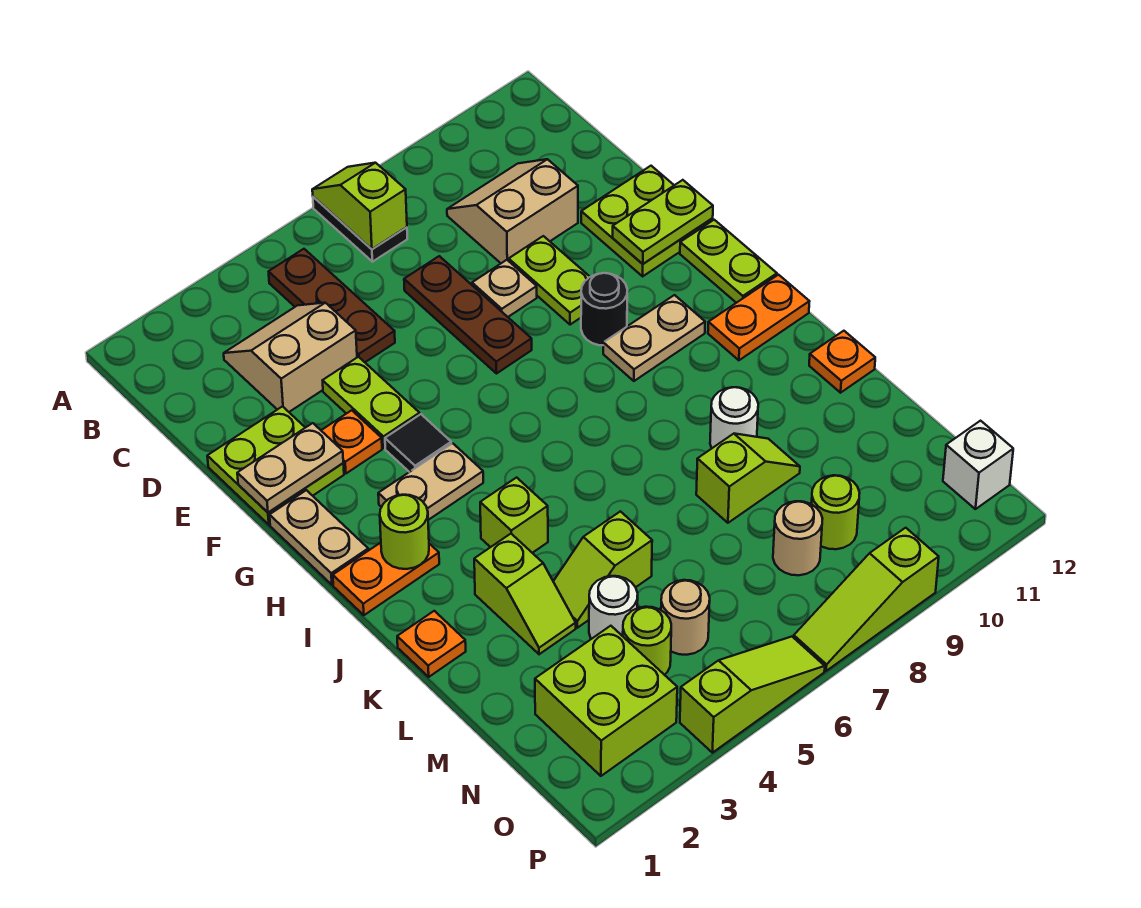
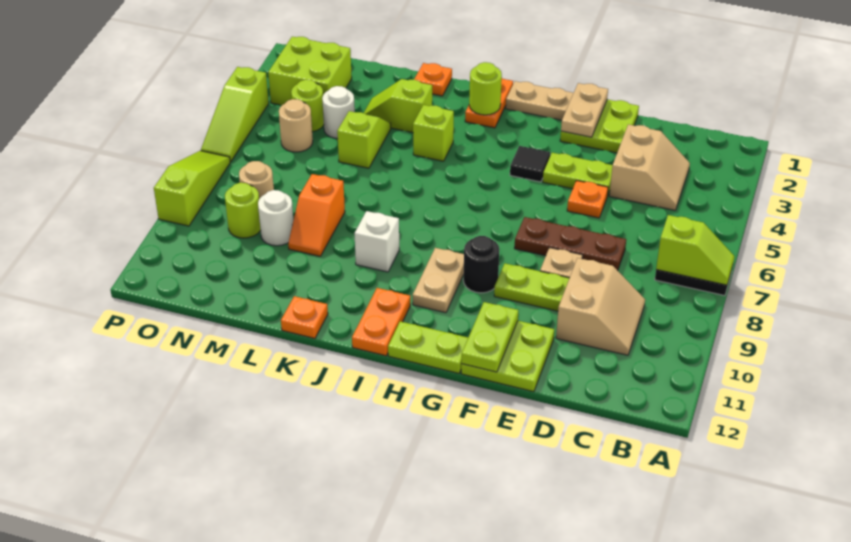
brown 1x3 plate [269,249,395,362] -> none
orange 1x1 plate [321,410,382,473] -> orange 1x1 plate moved to [567,180,608,218]
tan 1x2 plate [378,443,483,520] -> none
white 1x1 round brick [710,387,758,448] -> white 1x1 round brick moved to [258,190,293,246]
lime 1x2 slope [696,434,800,523] -> orange 1x2 slope [288,174,345,256]
white 1x1 brick [943,421,1013,509] -> white 1x1 brick moved to [354,211,399,272]

